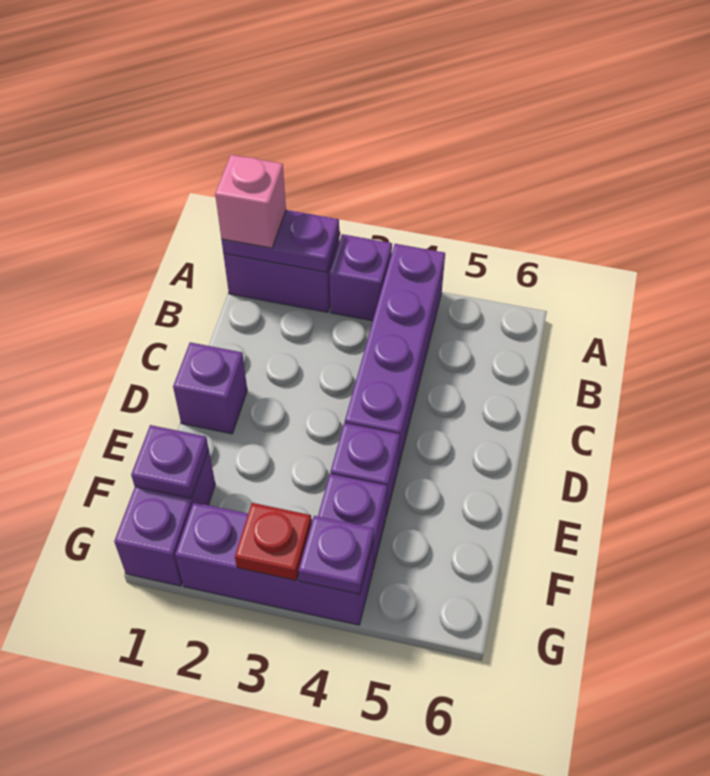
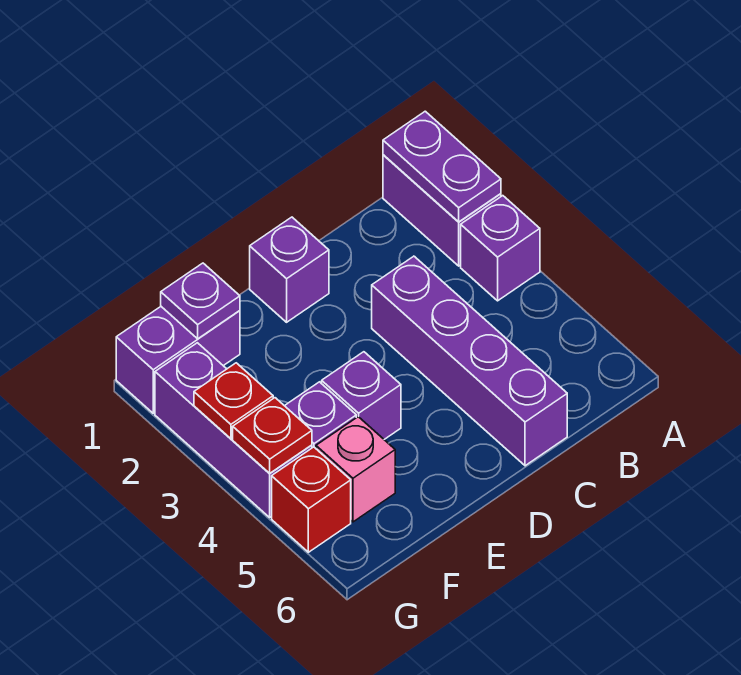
pink 1x1 brick [215,155,286,248] -> pink 1x1 brick moved to [316,417,395,522]
purple 1x4 brick [345,244,445,467] -> purple 1x4 brick turned to [372,256,567,466]
purple 1x1 plate [298,516,374,594] -> red 1x1 plate [233,398,312,473]
none -> red 1x1 brick [272,447,351,552]

